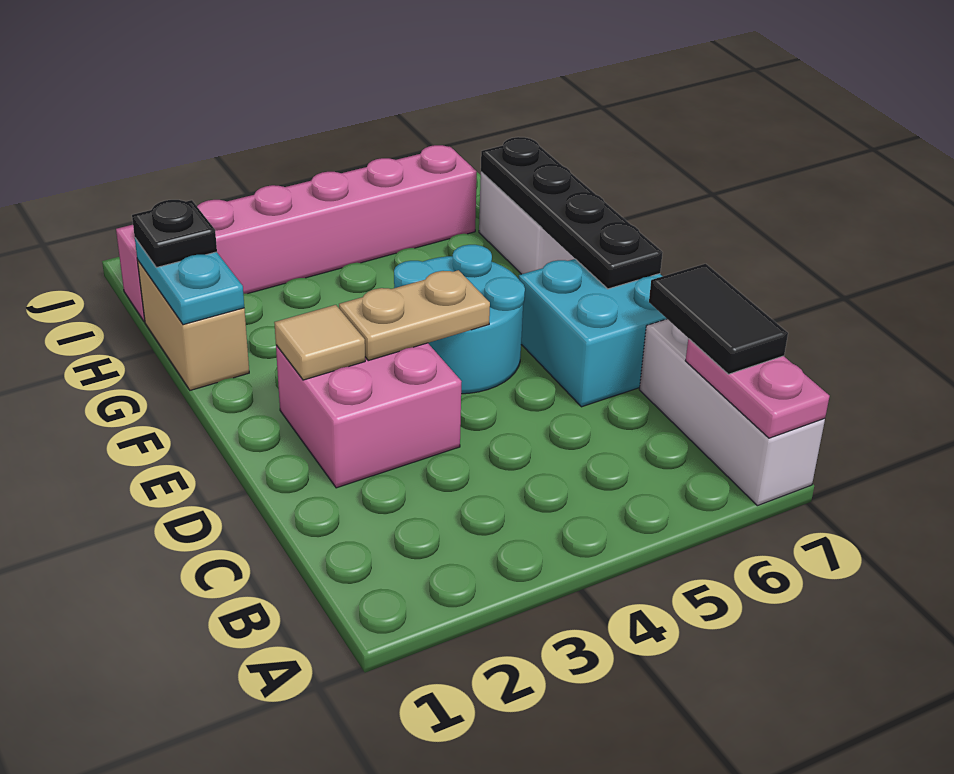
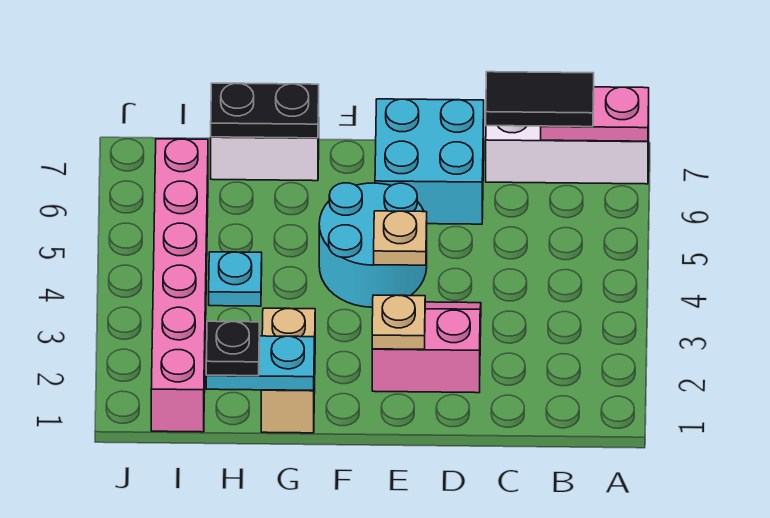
pink 2x2 brick [276,343,462,488] -> pink 2x2 slope [372,302,481,393]
tan 1x1 tile [274,305,365,380] -> tan 1x1 plate [372,295,425,349]
tan 1x2 plate [339,270,490,361] -> tan 1x1 plate [374,211,427,265]
black 1x4 plate [481,137,663,289] -> black 1x2 plate [211,83,319,138]
tan 1x2 brick [137,260,249,390] -> tan 1x2 brick turned to [261,308,315,433]
none -> cyan 1x1 plate [209,252,262,306]

